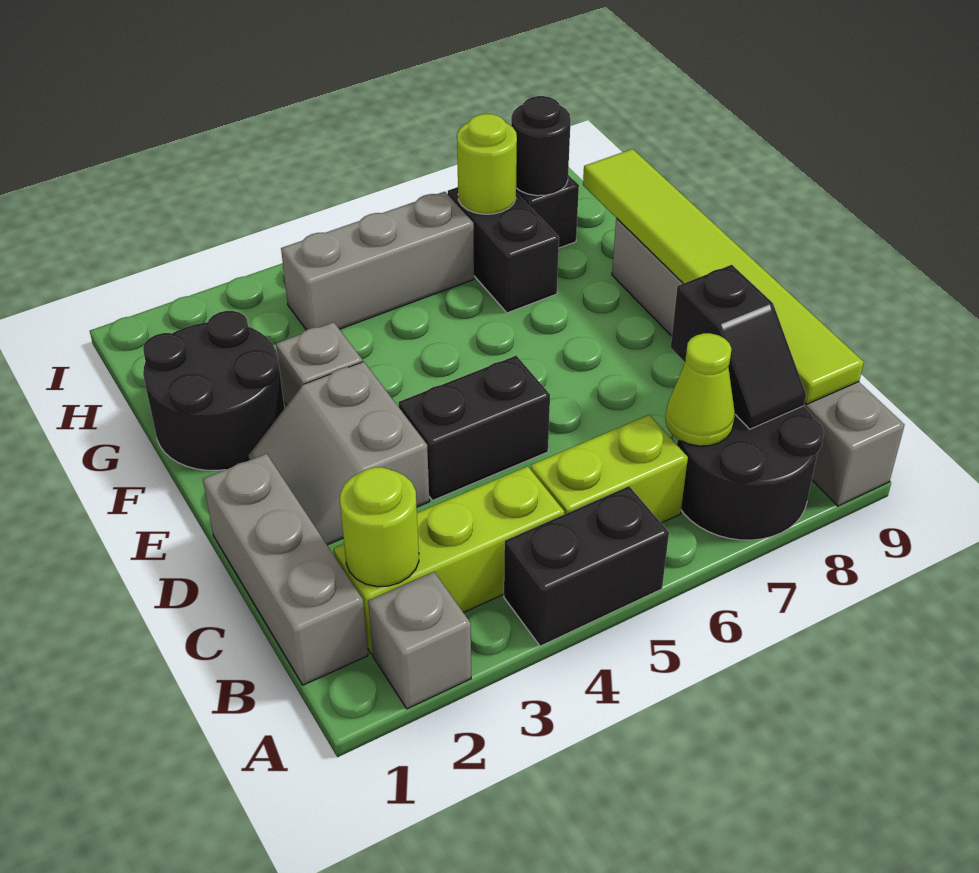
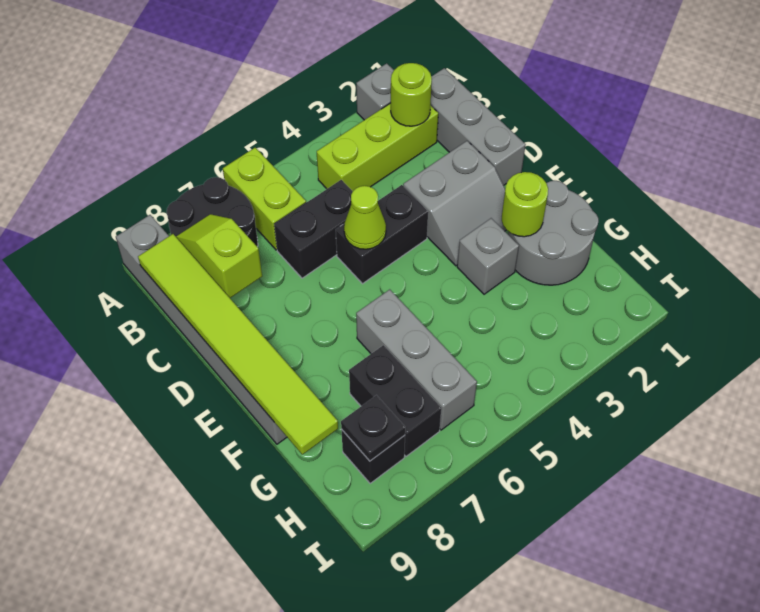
black 1x2 brick [504,486,669,646] -> black 1x2 brick moved to [274,180,353,278]
lime 1x2 brick [531,415,688,523] -> lime 1x2 brick turned to [223,148,306,250]
lime 1x1 cone [665,333,735,446] -> lime 1x1 cone moved to [344,186,386,249]
black 1x2 slope [671,265,806,429] -> lime 1x2 slope [176,214,262,298]
grey 2x2 slope [248,362,429,545] -> grey 2x2 slope turned to [403,141,506,266]
black 2x2 round brick [143,311,285,470] -> grey 2x2 round brick [508,181,598,285]
grey 1x3 brick [281,192,474,330] -> grey 1x3 brick turned to [356,289,477,430]
lime 1x1 round brick [457,114,517,214] -> lime 1x1 round brick moved to [502,172,548,237]
black 1x1 round brick [511,96,571,196] -> black 1x1 plate [341,395,405,461]

